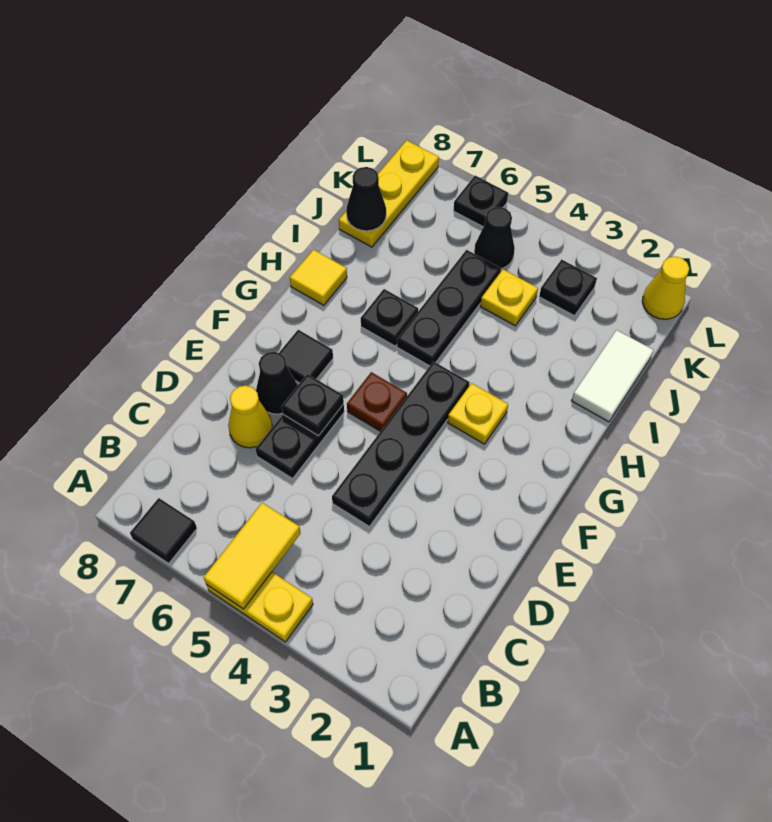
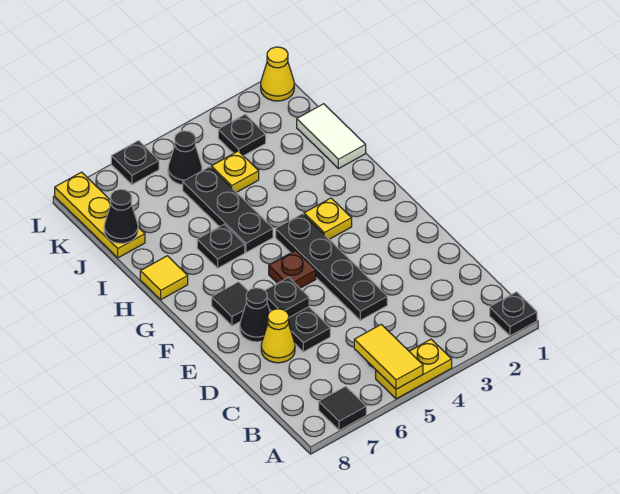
none -> black 1x1 plate [490,292,537,336]

